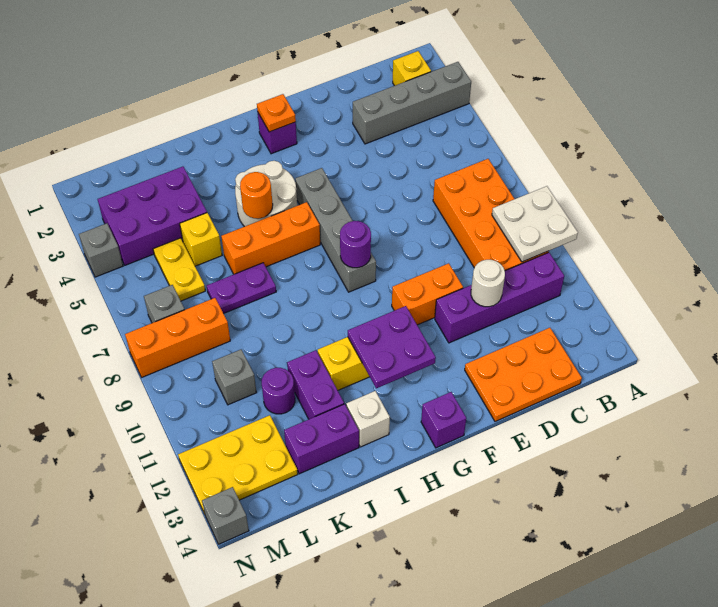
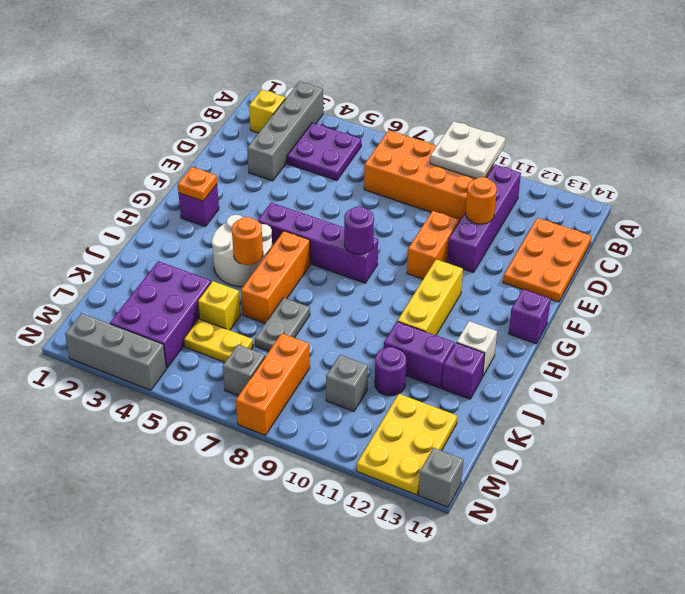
white 1x1 round brick [471,260,505,307] -> orange 1x1 round brick [465,177,497,224]
grey 1x4 brick [295,168,376,292] -> purple 1x4 brick [258,203,378,283]
purple 2x2 plate [348,306,436,388] -> purple 2x2 plate moved to [287,123,361,181]
purple 1x2 plate [207,263,276,313] -> grey 1x2 plate [255,298,310,352]
purple 1x2 brick [284,404,359,474] -> purple 1x1 brick [442,343,485,399]
grey 1x1 brick [79,223,123,277] -> grey 1x3 brick [65,313,166,390]

